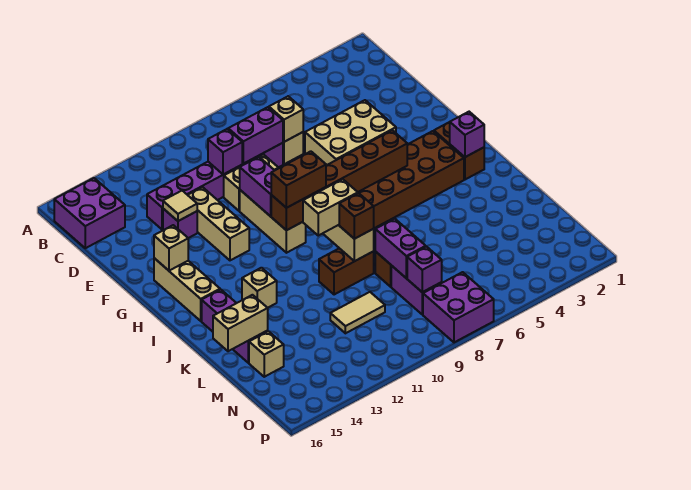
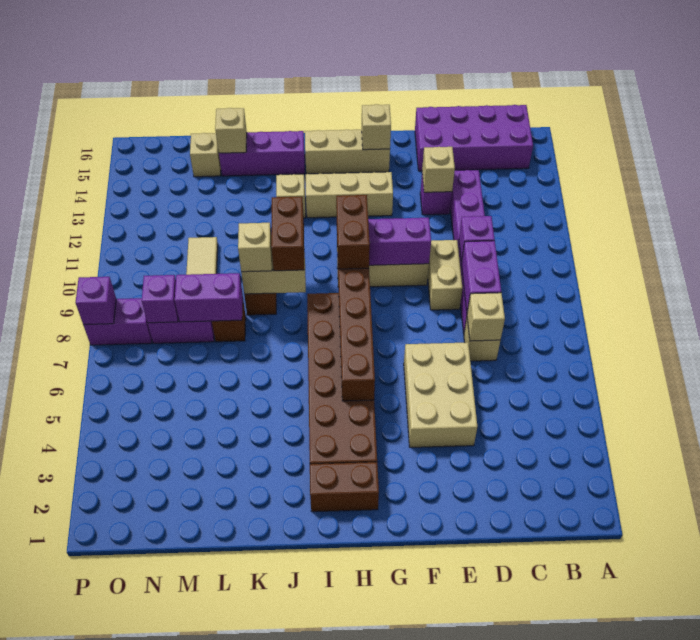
purple 2x2 brick [54,178,125,248] -> purple 2x4 brick [415,105,533,171]
tan 1x3 brick [188,187,249,260] -> tan 1x3 brick moved to [306,172,393,218]
tan 1x1 tile [163,191,197,221] -> tan 1x1 brick [422,147,455,192]
purple 1x1 brick [450,112,484,157] -> purple 1x1 brick moved to [75,277,116,325]
tan 1x2 brick [303,179,358,235] -> brown 1x2 brick [271,197,304,271]
brown 1x1 brick [339,193,374,239] -> tan 1x1 brick [238,223,272,272]
tan 1x2 brick [213,295,268,351] -> tan 1x1 brick [215,108,247,153]
purple 2x2 brick [423,272,494,342] -> purple 1x2 brick [83,298,152,345]

